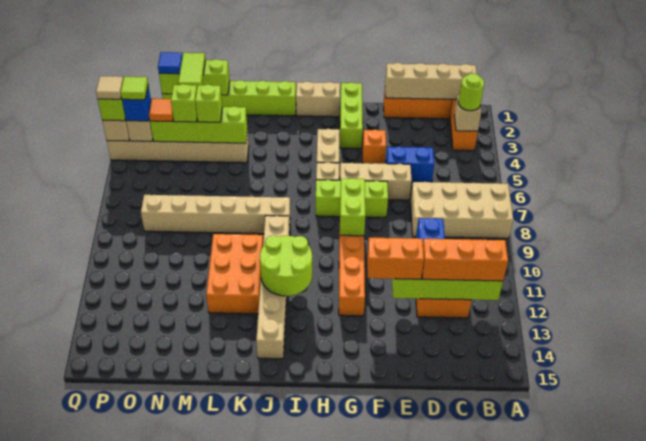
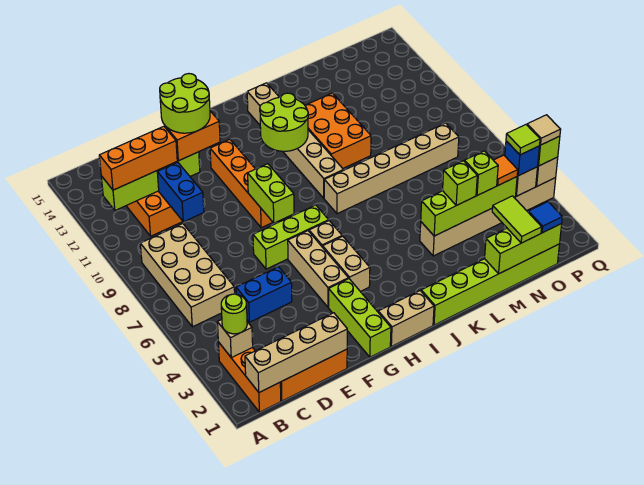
tan 2x4 brick [411,182,513,238] -> tan 2x4 brick turned to [140,224,235,327]
tan 1x3 brick [340,163,412,200] -> tan 1x3 brick turned to [288,231,348,307]
none -> lime 2x2 round brick [160,74,210,133]
orange 1x1 brick [363,130,386,164] -> none

